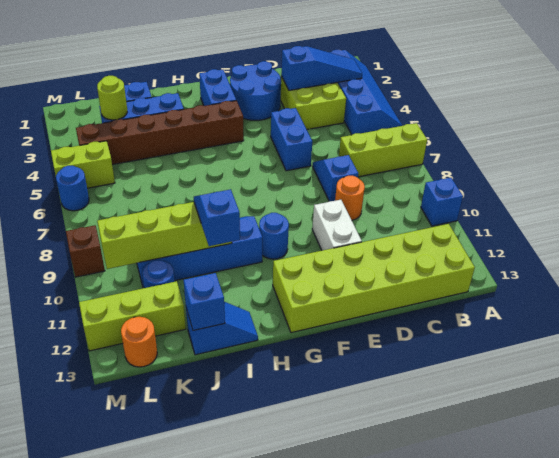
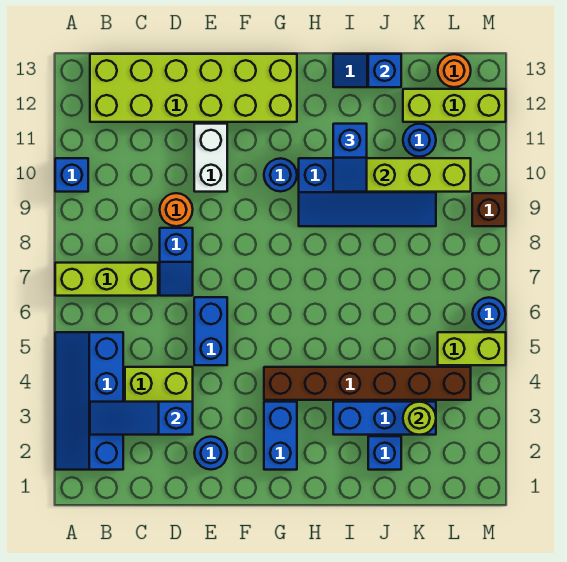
blue 2x2 round brick [230,61,281,120] -> blue 1x1 round brick [194,437,227,470]

